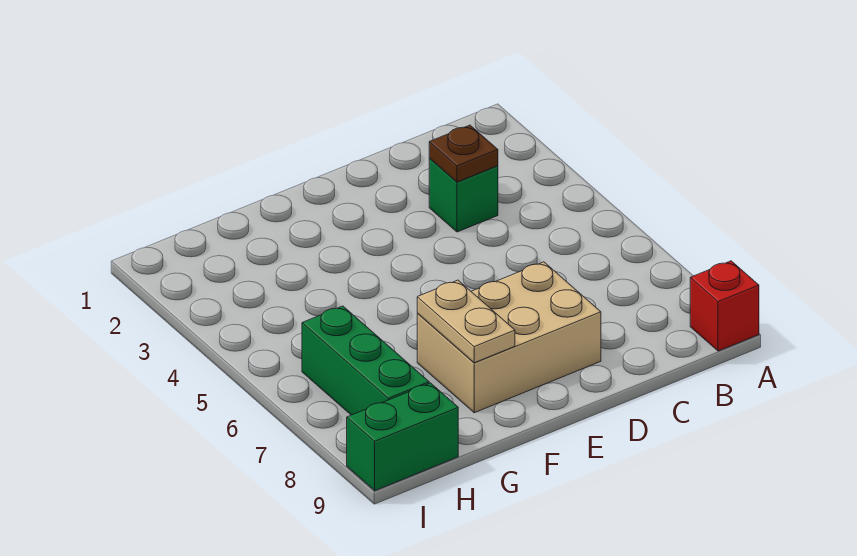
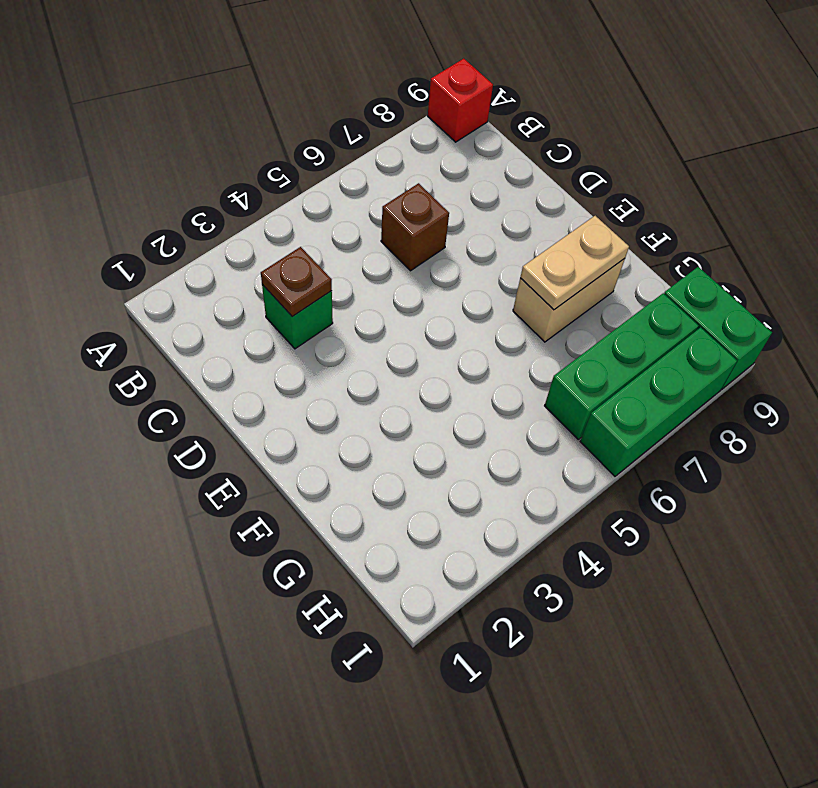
none -> brown 1x1 brick [381,183,449,271]
tan 2x3 brick [417,262,601,413] -> tan 1x2 brick [513,259,625,342]
none -> green 1x3 brick [580,327,737,476]

